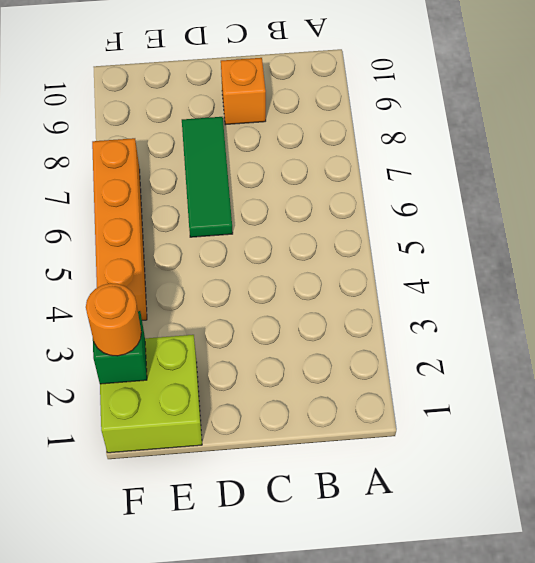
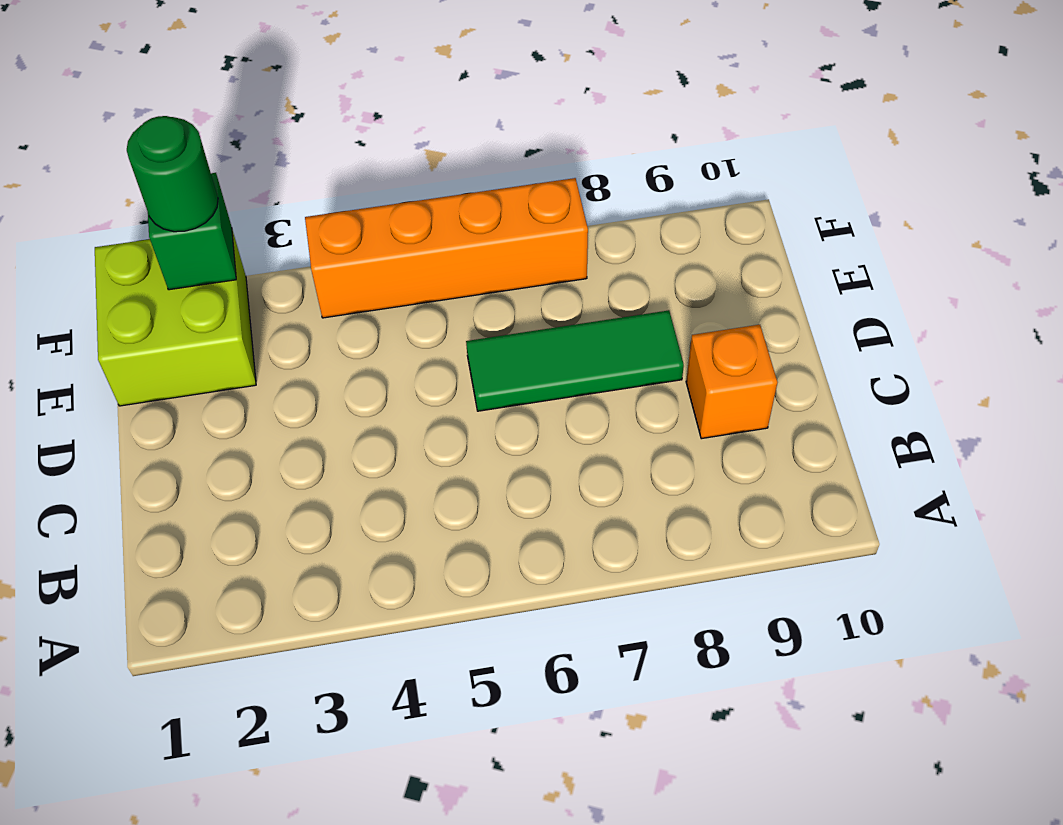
orange 1x1 round brick [86,283,141,356] -> green 1x1 round brick [127,116,218,232]

